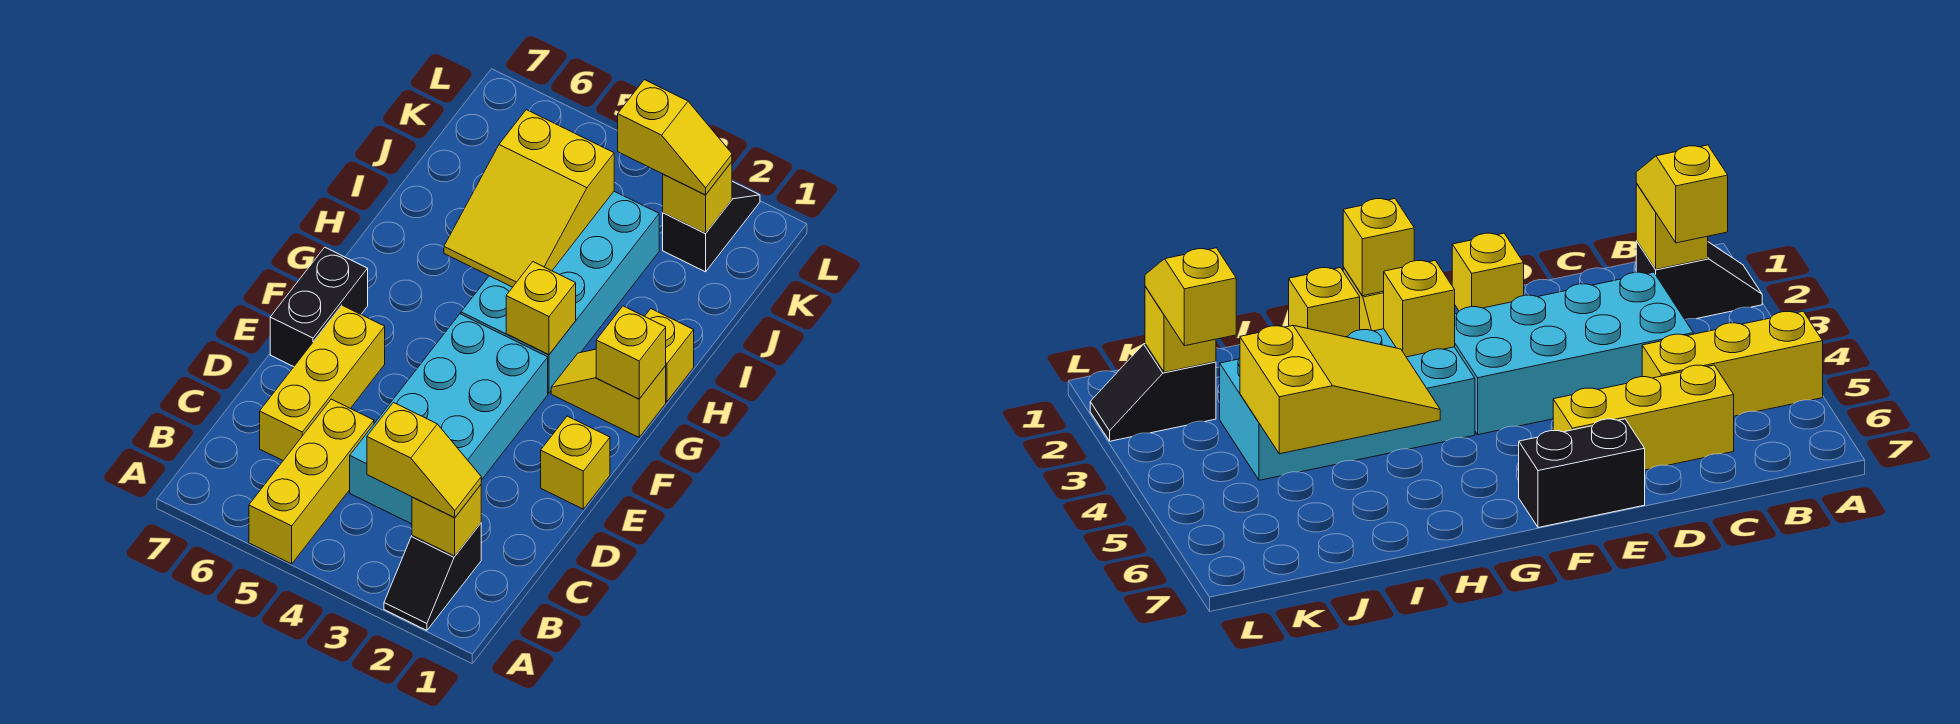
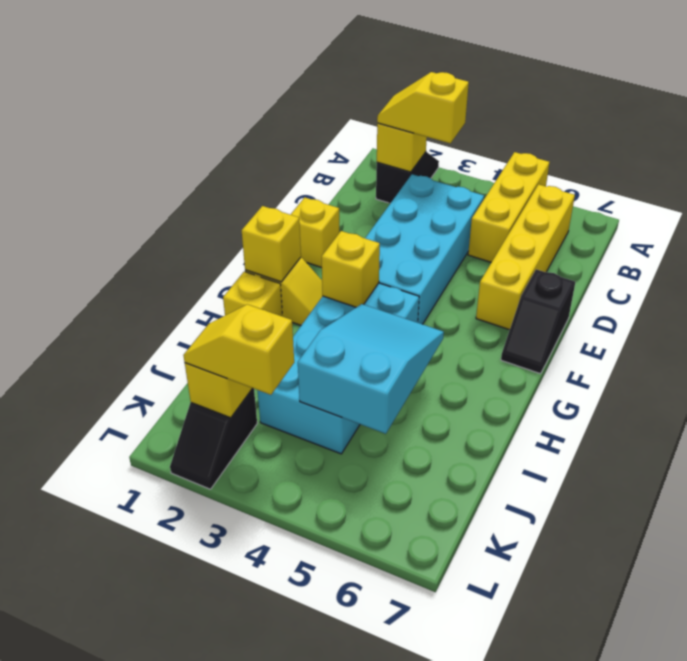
yellow 1x3 brick [260,305,385,460] -> yellow 1x4 brick [476,184,575,330]
black 1x2 brick [270,247,368,367] -> black 1x2 slope [501,269,575,374]
yellow 2x3 slope [444,110,614,287] -> cyan 2x3 slope [298,304,444,434]

